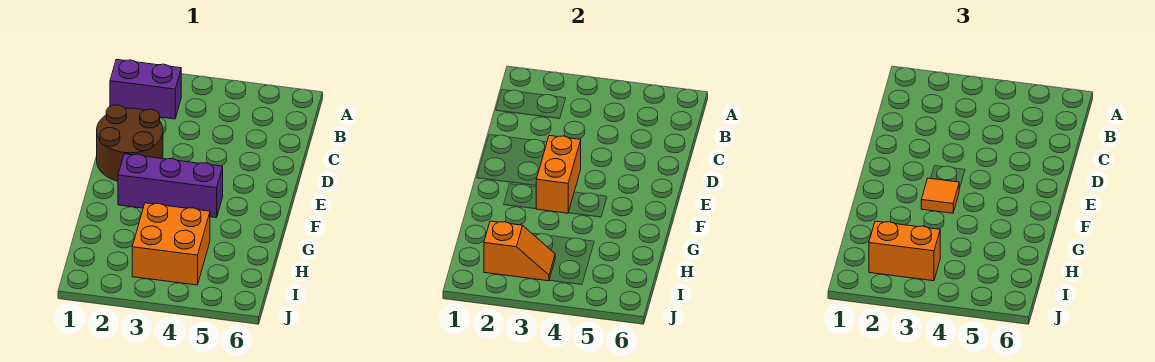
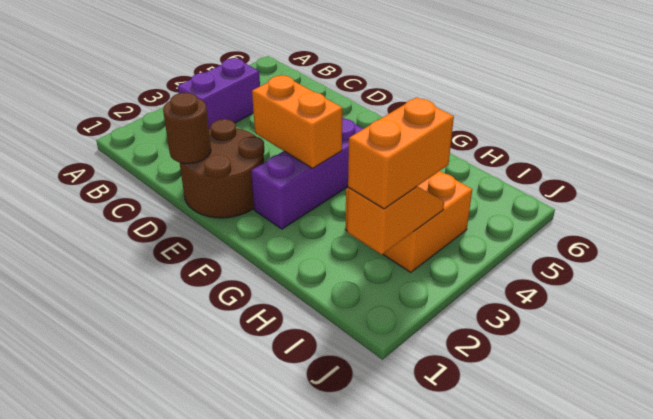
purple 1x2 brick [110,59,181,119] -> purple 1x2 brick moved to [178,58,260,129]
none -> brown 1x1 round brick [163,93,211,164]
orange 1x1 tile [921,178,959,213] -> none

